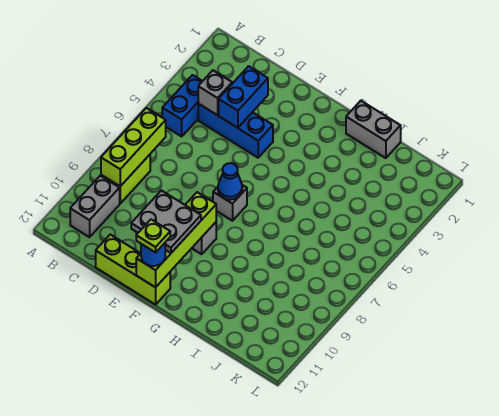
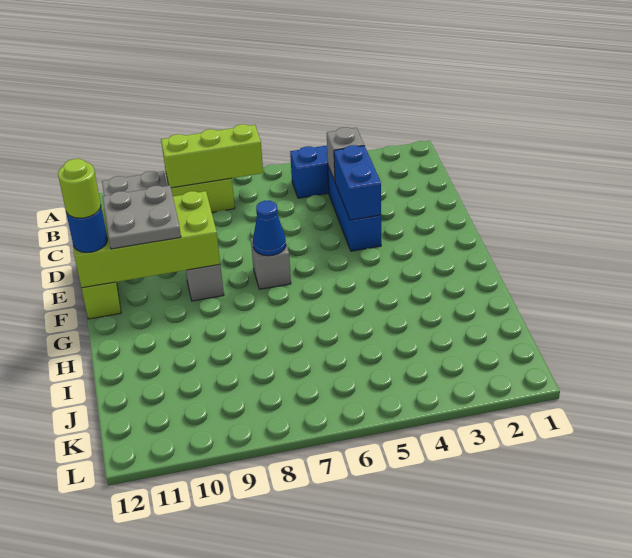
blue 1x2 brick [219,66,268,128] -> blue 1x2 brick turned to [334,145,381,220]
lime 1x4 brick [136,192,216,287] -> lime 2x4 brick [73,191,220,288]
lime 1x1 plate [136,220,170,253] -> lime 1x1 round brick [58,159,101,218]
grey 1x2 brick [346,101,401,158] -> none

